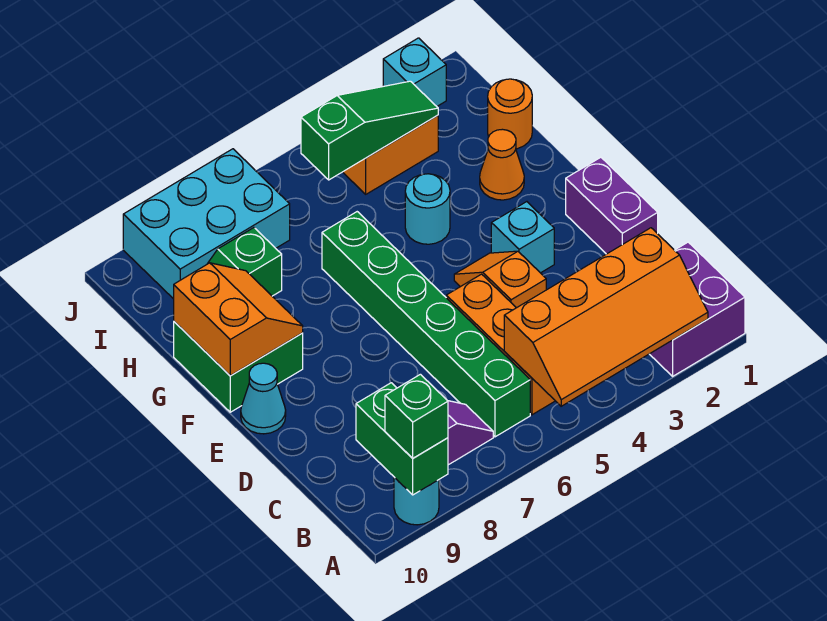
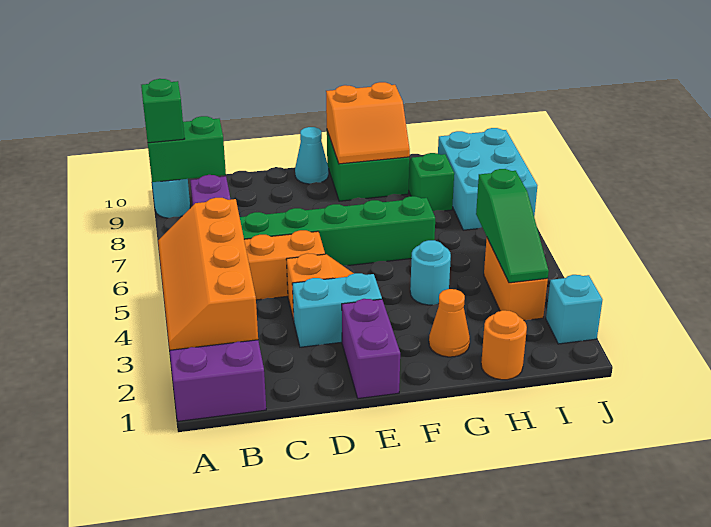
purple 1x2 brick [566,157,658,254] -> purple 1x2 brick turned to [342,299,400,398]
cyan 1x1 brick [491,202,554,273] -> cyan 1x2 brick [292,273,382,347]

